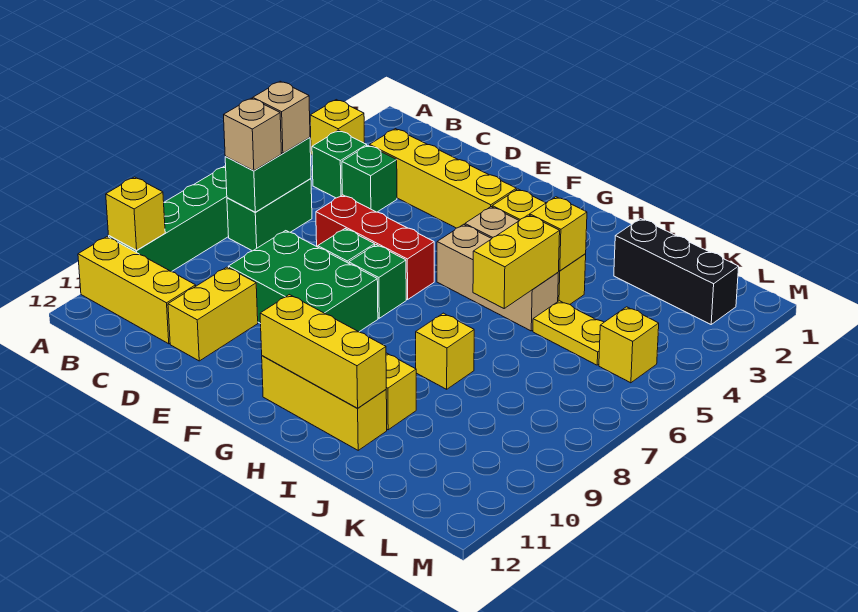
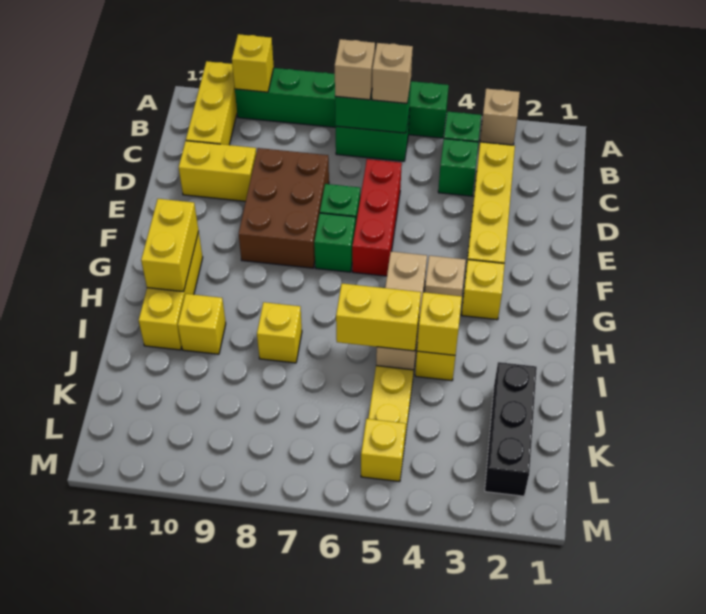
yellow 1x1 brick [310,100,365,155] -> tan 1x1 brick [480,89,520,145]
green 2x3 brick [228,231,378,332] -> brown 2x3 brick [239,148,329,268]
yellow 1x3 brick [260,295,386,408] -> yellow 1x2 brick [141,199,199,292]

